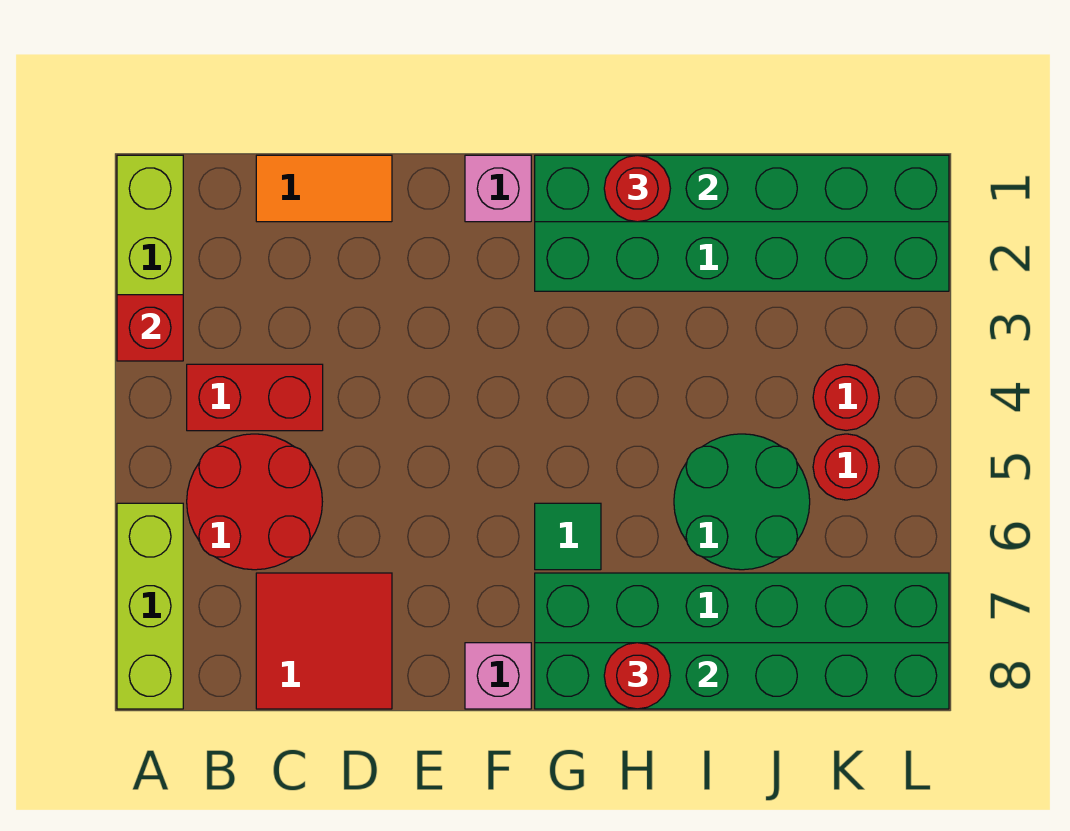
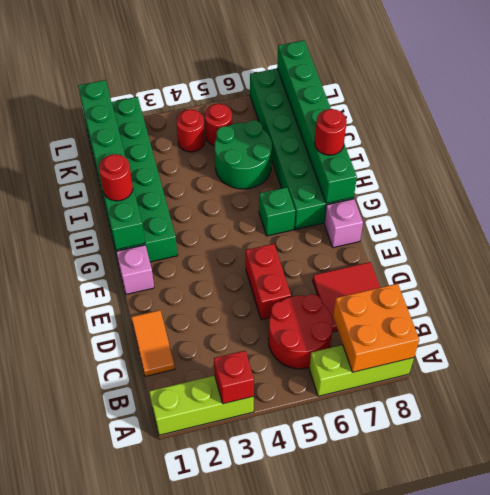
none -> orange 2x2 brick [333,283,419,372]
red 1x2 brick [187,364,323,431] -> red 1x2 brick moved to [246,244,291,320]
green 1x1 tile [535,503,601,570] -> green 1x1 brick [259,187,295,236]

